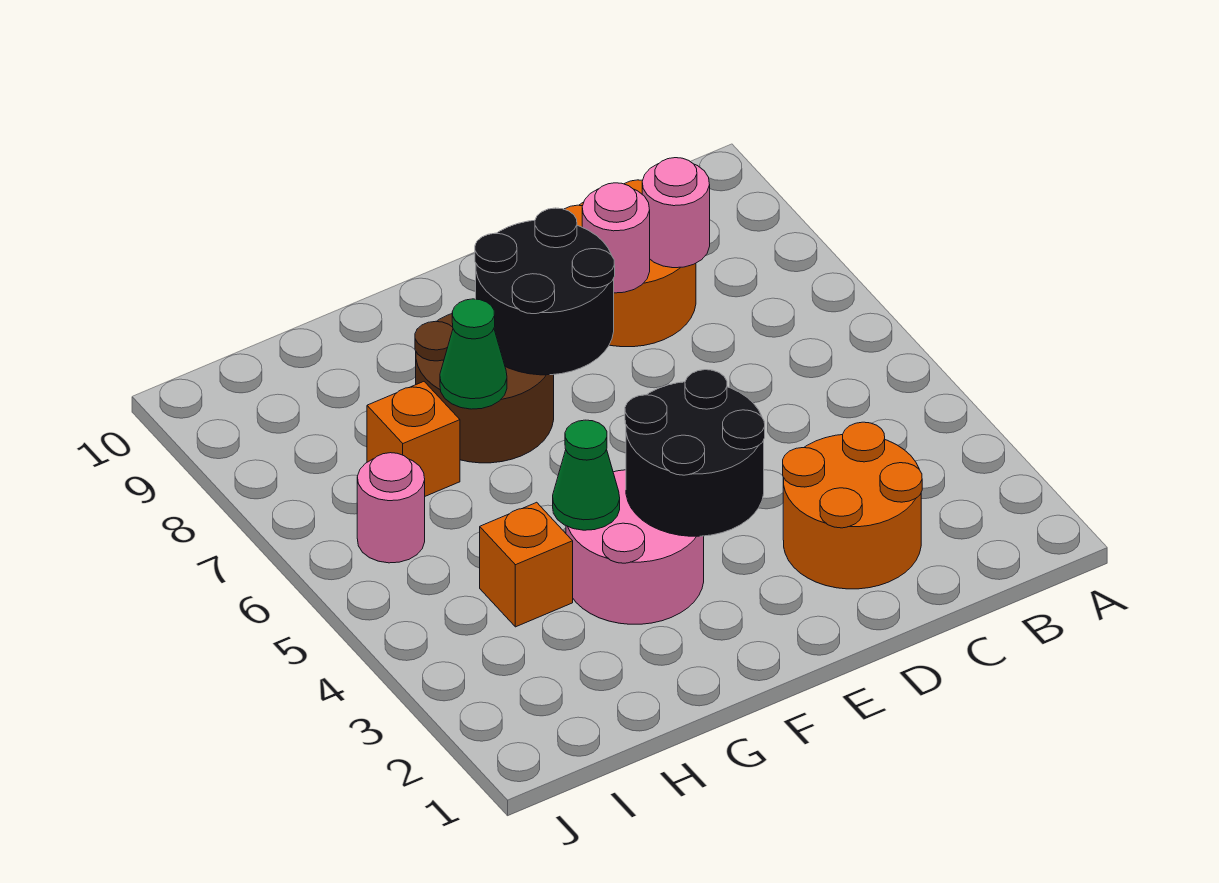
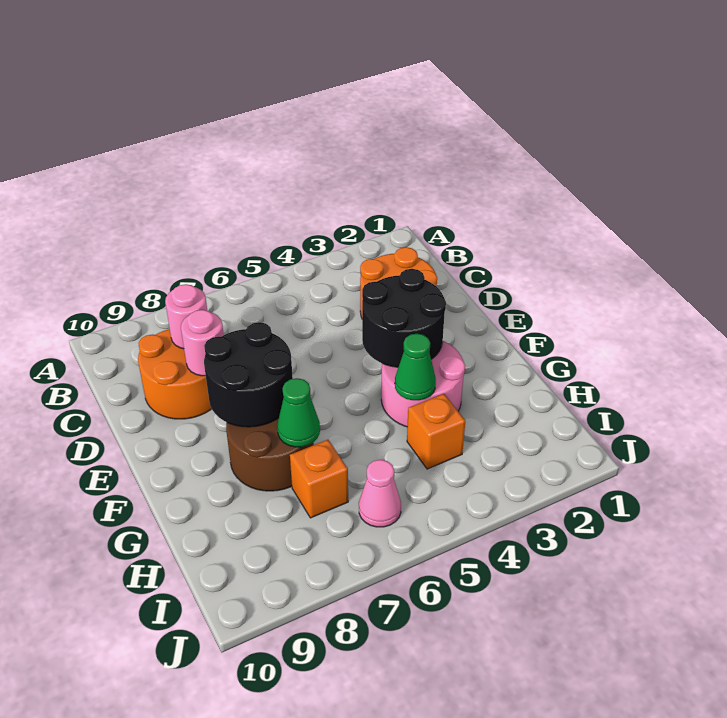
pink 1x1 round brick [357,453,425,563] -> pink 1x1 cone [359,460,401,527]

